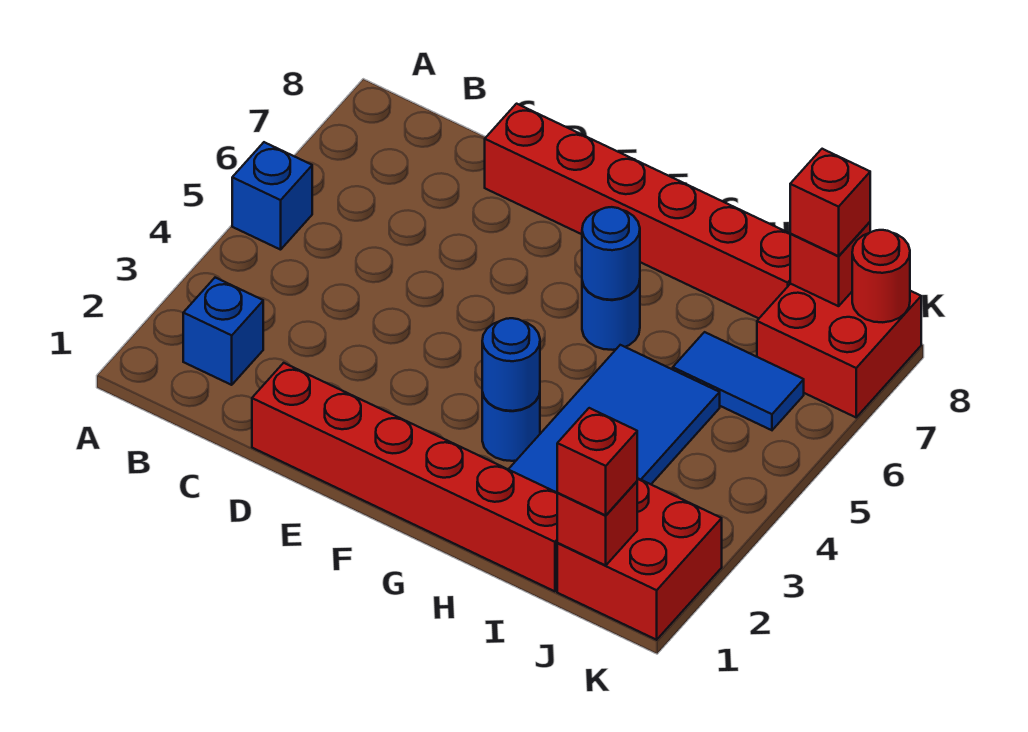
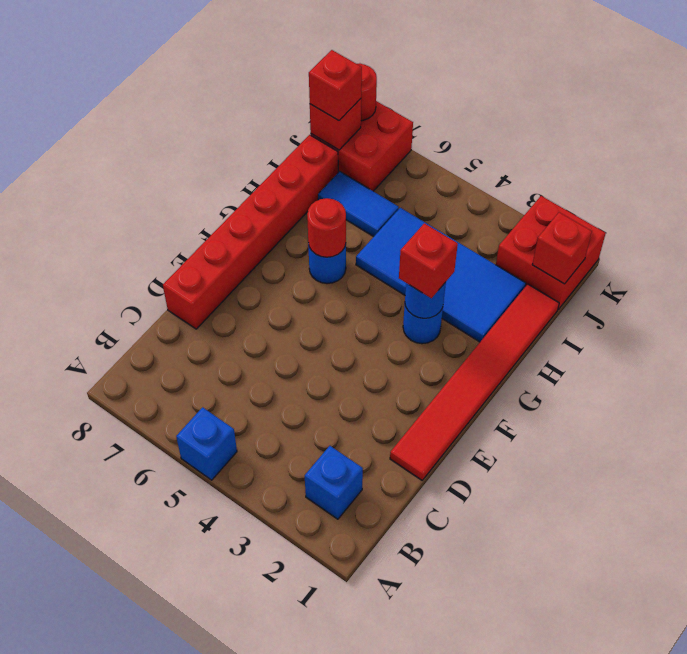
red 1x6 brick [252,363,557,591] -> red 1x6 tile [390,284,559,480]
blue 1x1 round brick [582,207,640,300] -> red 1x1 round brick [307,198,346,257]
blue 1x2 tile [673,332,804,430] -> blue 1x2 tile turned to [318,171,399,237]
red 1x1 brick [557,408,637,515] -> red 1x1 brick moved to [399,223,458,298]

